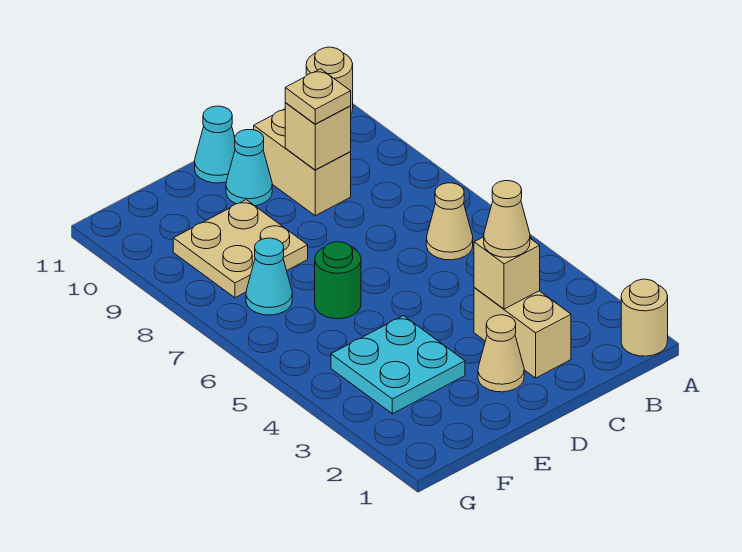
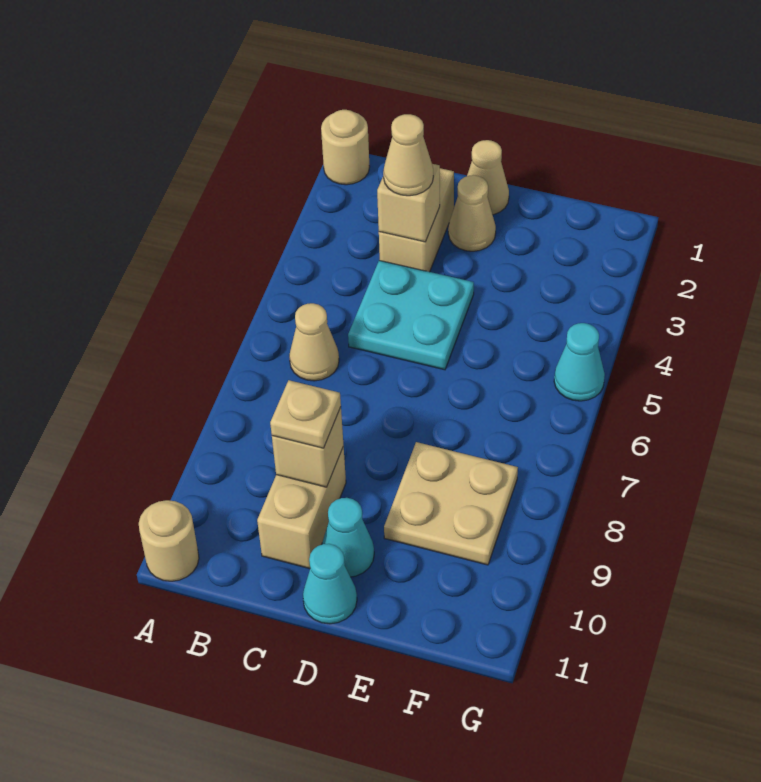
none -> tan 1x1 cone [467,140,509,215]
cyan 2x2 plate [331,316,465,414] -> cyan 2x2 plate moved to [348,260,474,370]
green 1x1 round brick [315,242,361,319] -> none
cyan 1x1 cone [246,238,292,315] -> cyan 1x1 cone moved to [554,323,605,401]

